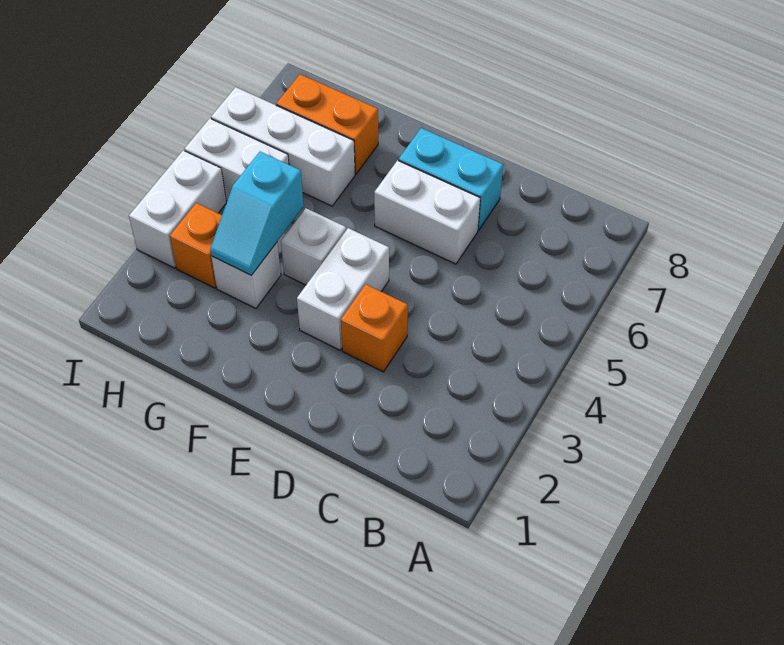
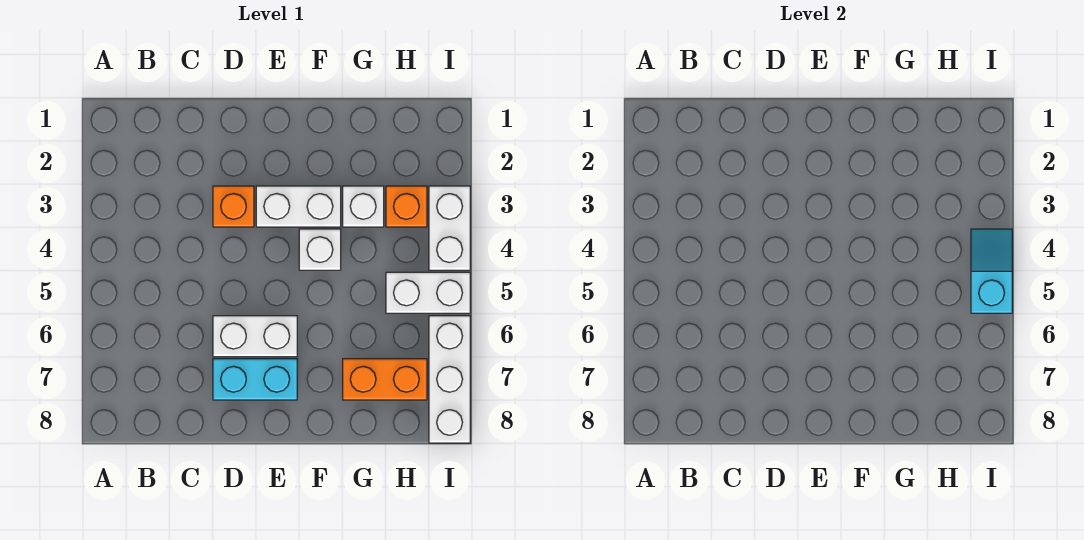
white 1x2 brick [297,228,389,350] -> white 1x2 brick turned to [256,186,341,227]
cyan 1x2 slope [210,152,304,275] -> cyan 1x2 slope moved to [971,229,1012,313]
white 1x3 brick [211,87,355,206] -> white 1x3 brick turned to [429,316,470,443]

